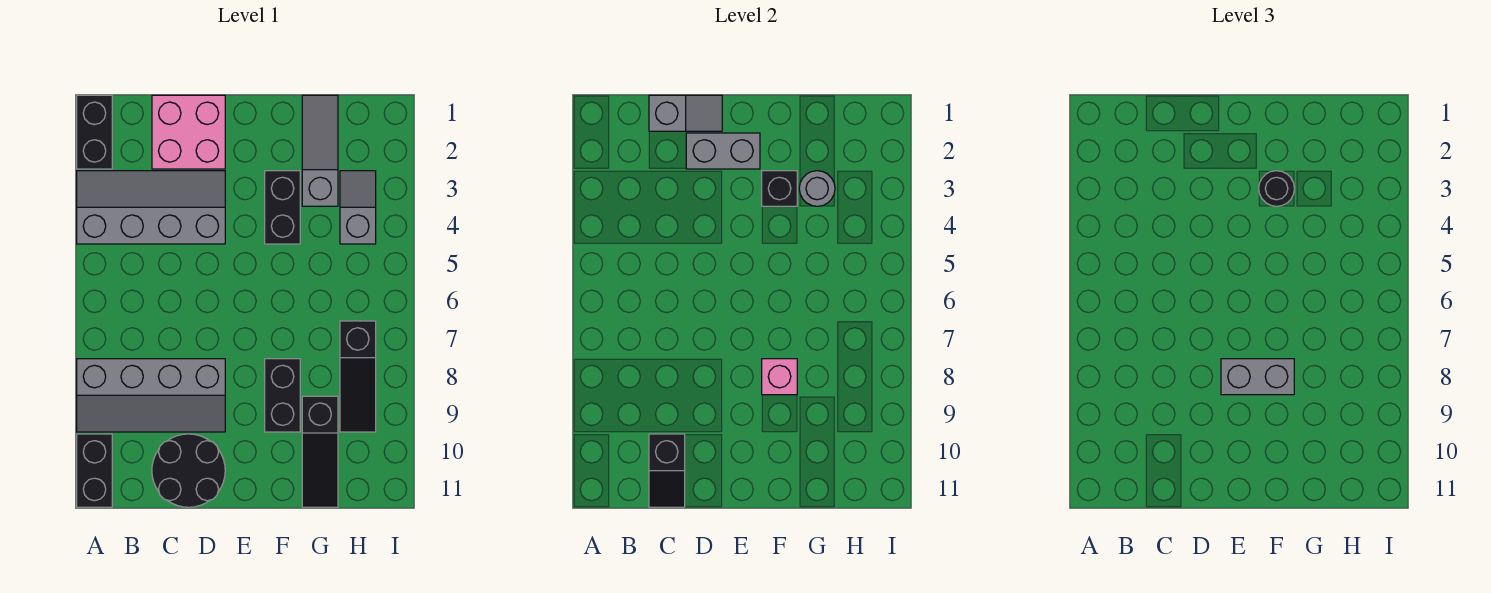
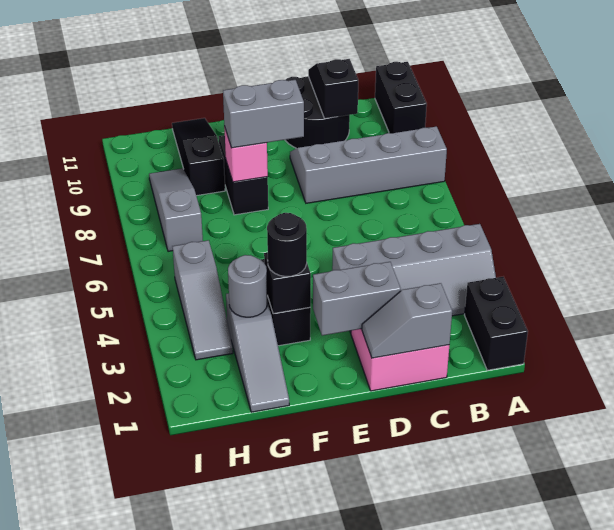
grey 1x2 slope [340,171,376,244] -> grey 1x3 slope [172,240,233,360]
black 1x3 slope [340,321,376,432] -> grey 1x3 slope [149,168,203,251]

